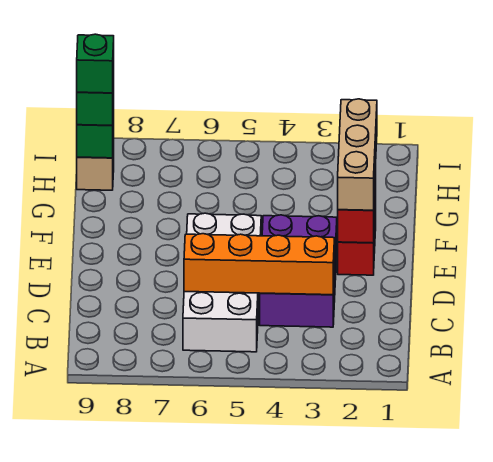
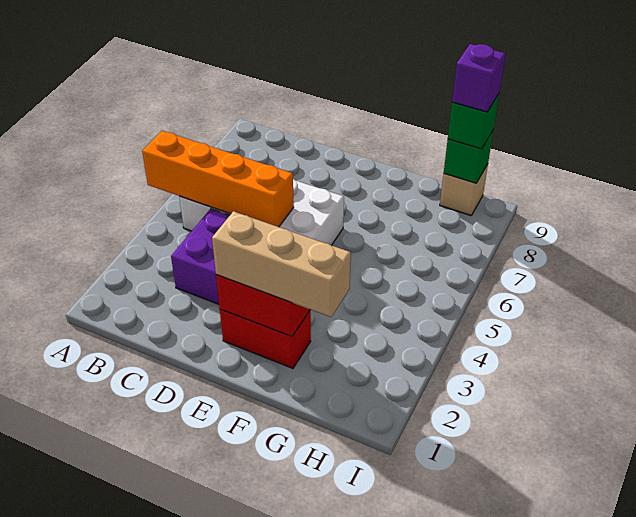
orange 1x4 brick [184,234,335,295] -> orange 1x4 brick turned to [142,131,294,227]
green 1x1 brick [77,34,114,93] -> purple 1x1 brick [452,44,506,112]

